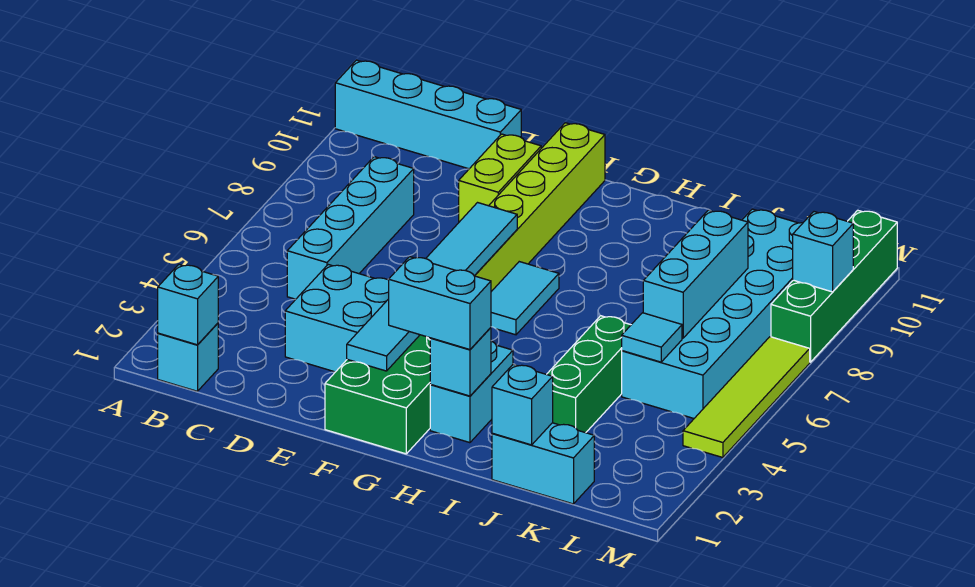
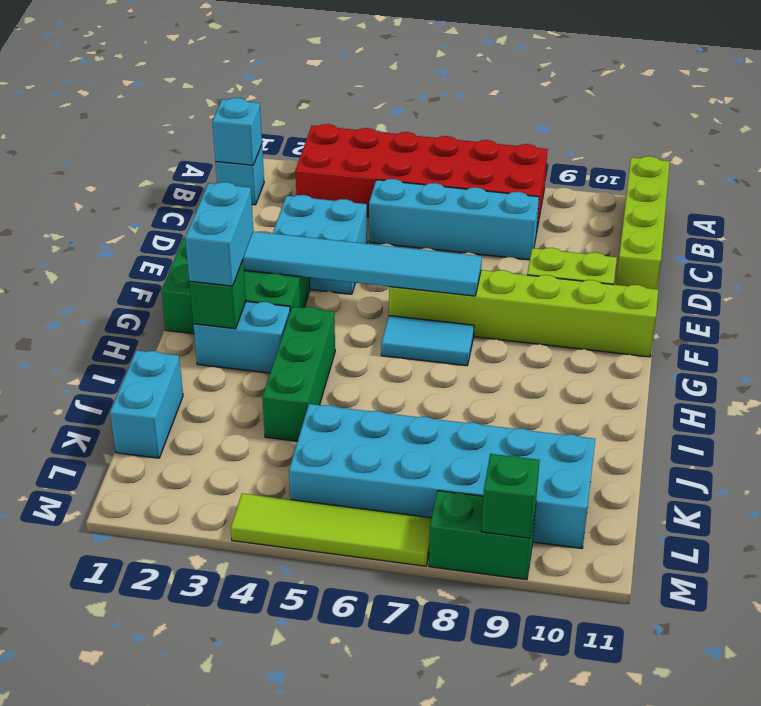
none -> red 2x6 brick [295,124,548,232]
cyan 1x4 brick [335,60,521,169] -> lime 1x4 brick [616,156,670,289]
cyan 1x1 brick [430,328,491,396] -> green 1x1 brick [190,260,246,329]
cyan 1x1 brick [492,365,553,445] -> none
green 1x3 brick [547,316,631,433] -> green 1x3 brick turned to [262,307,335,441]
cyan 1x1 tile [622,313,682,362] -> none
cyan 1x3 brick [643,210,748,338] -> none
green 1x4 brick [771,210,897,362] -> green 1x2 brick [429,491,536,580]
cyan 1x1 brick [793,212,853,292] -> green 1x1 brick [481,454,540,538]

